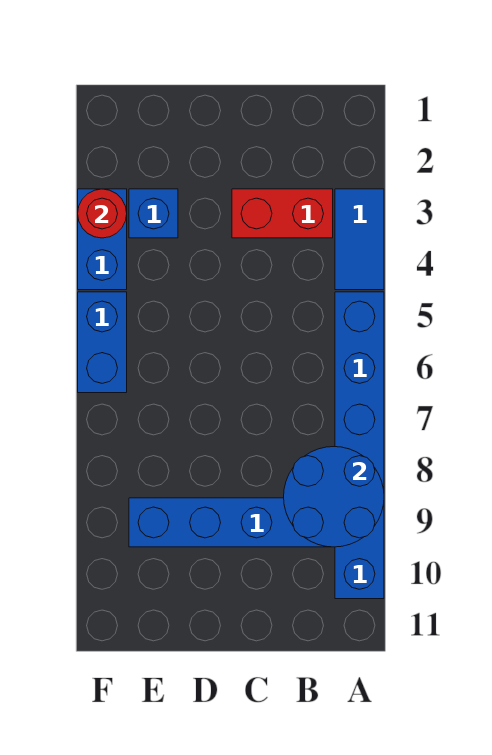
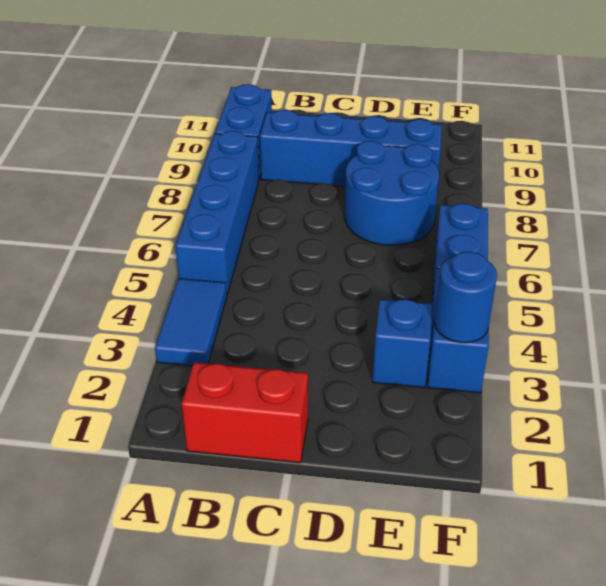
blue 2x2 round brick [284,447,384,547] -> blue 2x2 round brick moved to [344,141,439,245]
red 1x2 brick [232,189,333,238] -> red 1x2 brick moved to [182,362,308,463]
red 1x1 round brick [78,189,127,238] -> blue 1x1 round brick [434,251,497,343]

